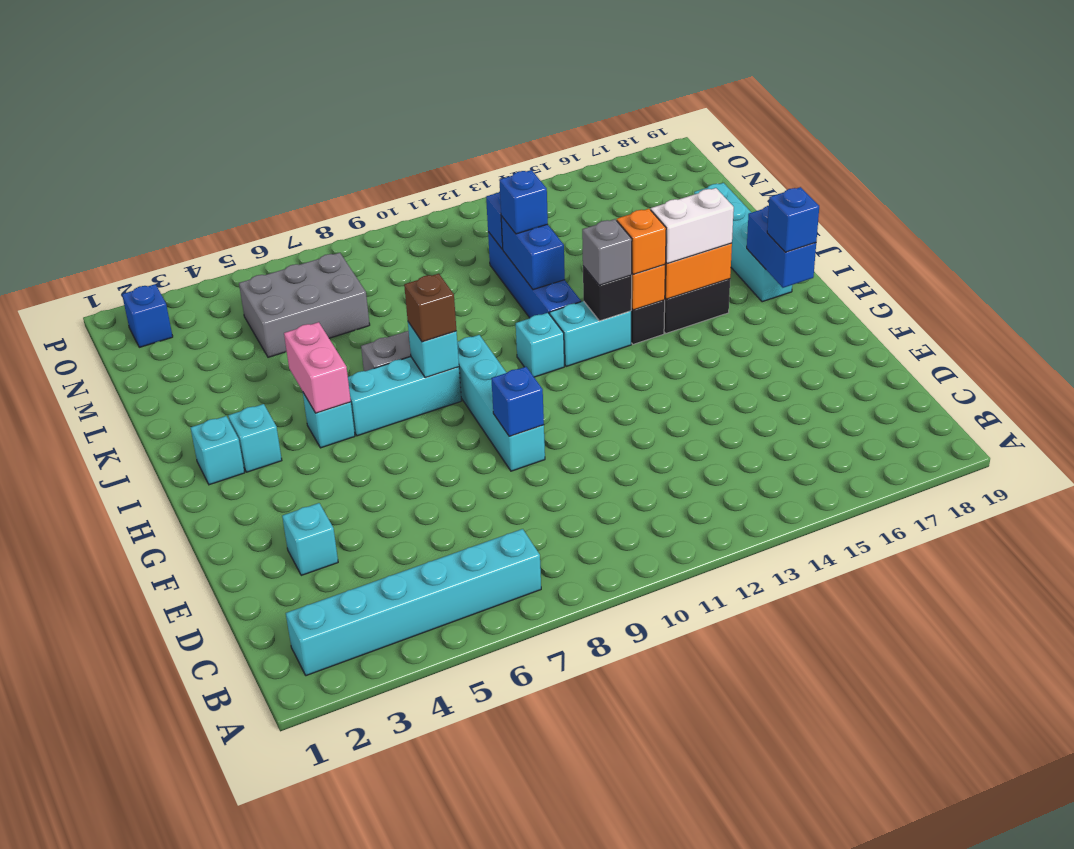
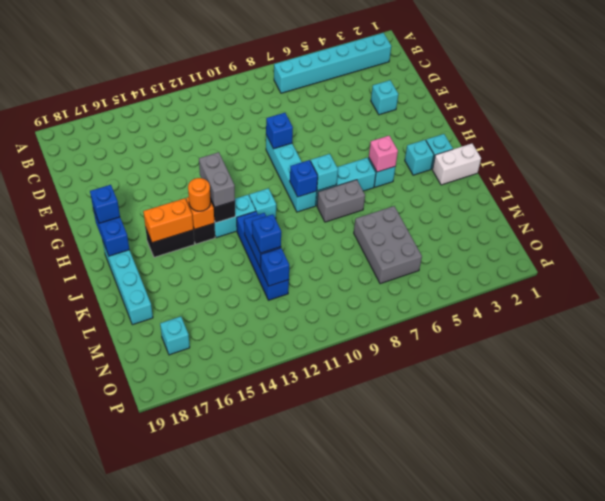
pink 1x2 brick [284,322,351,413] -> pink 1x1 brick [369,136,398,172]
brown 1x1 brick [404,274,456,342] -> none
grey 1x1 brick [582,219,632,285] -> grey 1x2 brick [199,152,235,207]
orange 1x1 brick [617,209,666,274] -> orange 1x1 round brick [188,178,211,211]
white 1x2 brick [651,188,734,264] -> white 1x2 brick moved to [432,144,481,185]
grey 2x3 brick [239,253,370,357] -> grey 2x3 brick turned to [354,206,422,284]
none -> cyan 1x1 brick [160,317,190,355]
blue 1x1 brick [122,284,173,347] -> blue 1x1 brick moved to [290,160,318,197]

